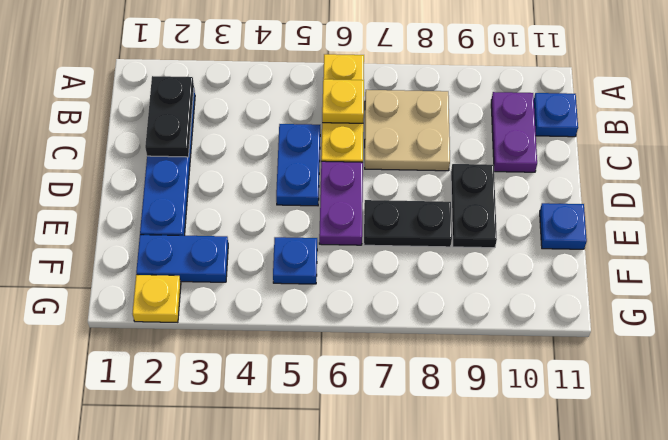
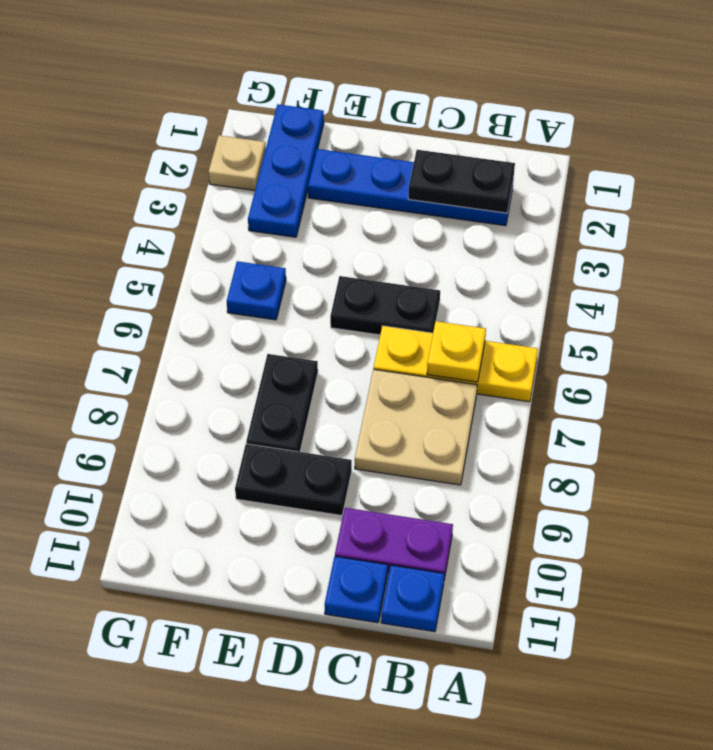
blue 1x2 plate [276,124,320,206] -> black 1x2 plate [330,276,440,335]
purple 1x2 plate [319,161,363,245] -> none
blue 1x1 plate [540,203,587,249] -> blue 1x1 plate moved to [324,556,388,623]
blue 1x2 plate [136,235,228,282] -> blue 1x3 plate [248,104,324,237]
yellow 1x1 plate [132,275,181,322] -> tan 1x1 plate [208,135,266,191]

